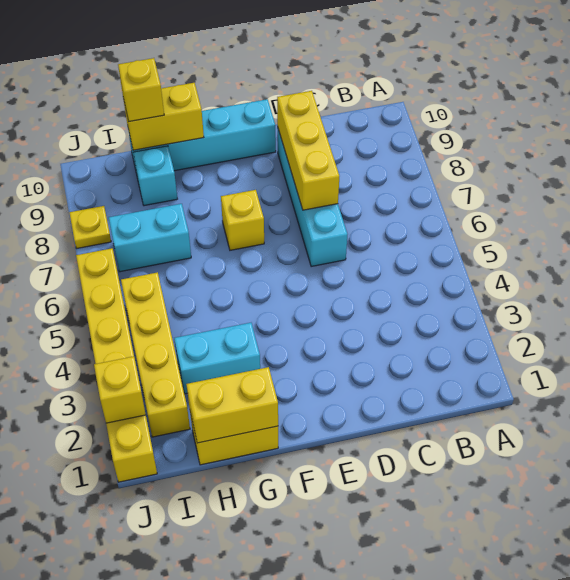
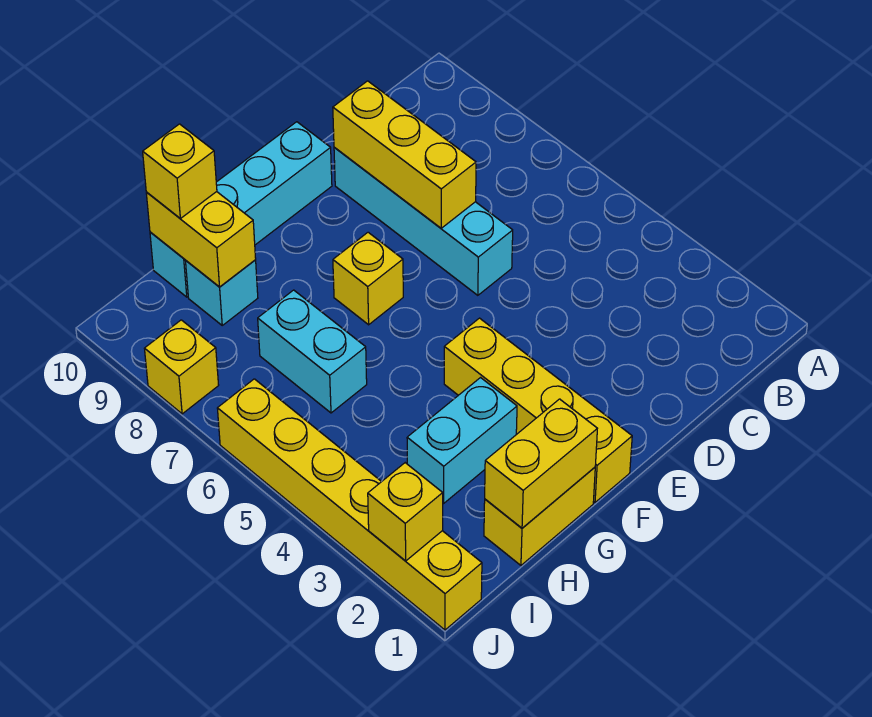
yellow 1x2 brick [124,83,204,150] -> yellow 1x2 brick turned to [146,192,256,287]
cyan 1x2 brick [109,204,191,272] -> cyan 1x2 brick turned to [258,290,367,413]
yellow 1x4 brick [121,272,190,437] -> yellow 1x4 brick moved to [444,318,632,502]
yellow 1x1 plate [69,206,111,249] -> yellow 1x1 brick [144,320,219,414]

